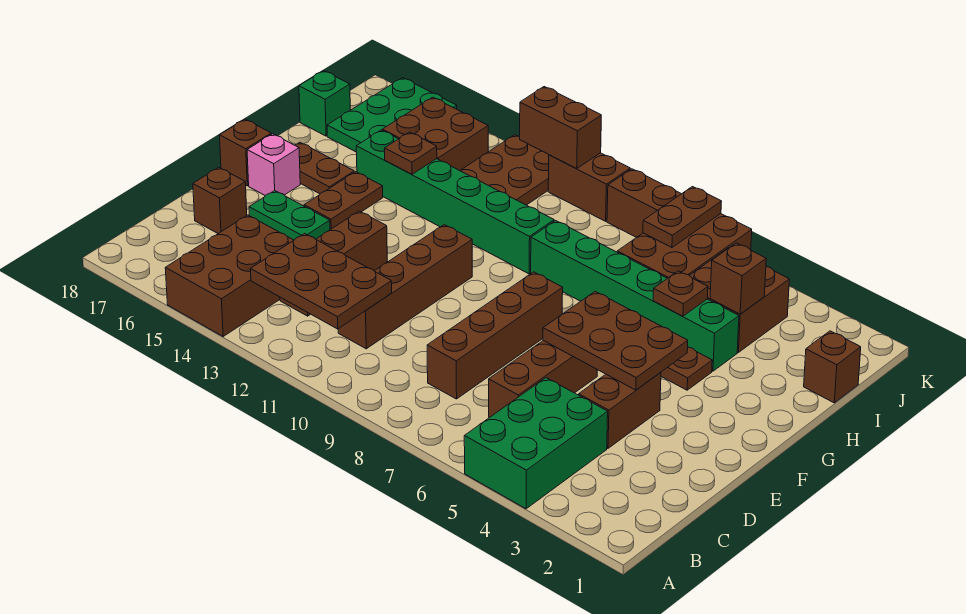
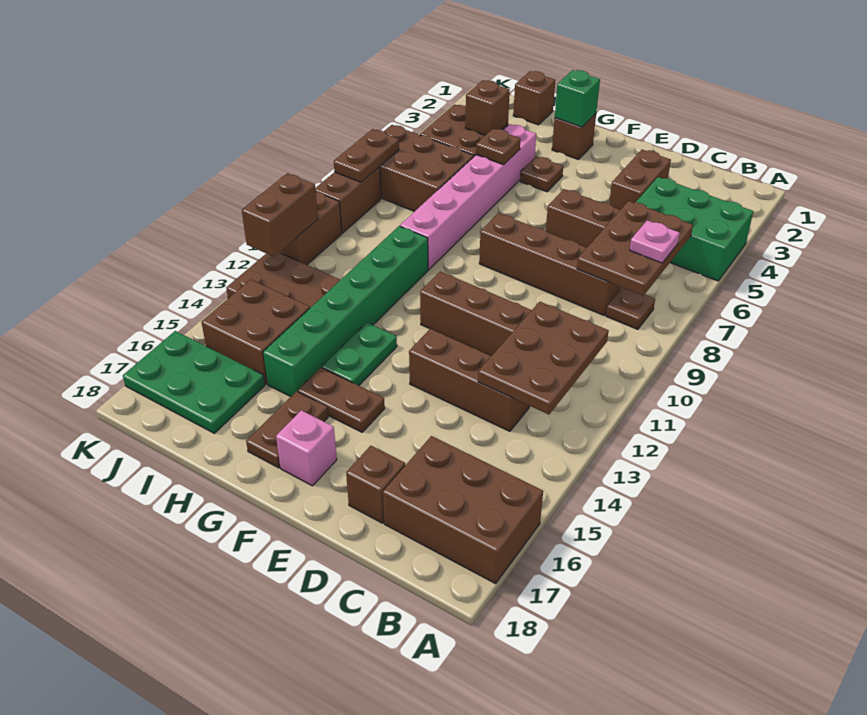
brown 2x3 brick [165,215,294,336] -> brown 2x3 brick moved to [383,436,543,584]
none -> pink 1x1 plate [630,220,680,263]
brown 1x2 brick [579,372,661,448] -> brown 1x2 brick turned to [609,150,671,210]
brown 2x3 plate [543,292,688,390] -> brown 2x3 plate moved to [577,201,693,296]
green 1x2 plate [249,191,330,240] -> green 1x2 plate moved to [322,323,397,386]
brown 1x1 brick [220,119,271,186] -> brown 1x1 brick moved to [552,114,596,160]
green 1x6 brick [531,221,739,371] -> pink 1x6 brick [400,124,536,270]
brown 1x1 plate [385,132,437,174] -> brown 1x1 plate moved to [606,287,655,329]
green 1x1 brick [299,71,350,136] -> green 1x1 brick moved to [555,70,600,127]
brown 1x2 plate [643,187,722,248] -> brown 1x2 plate turned to [334,129,399,182]

